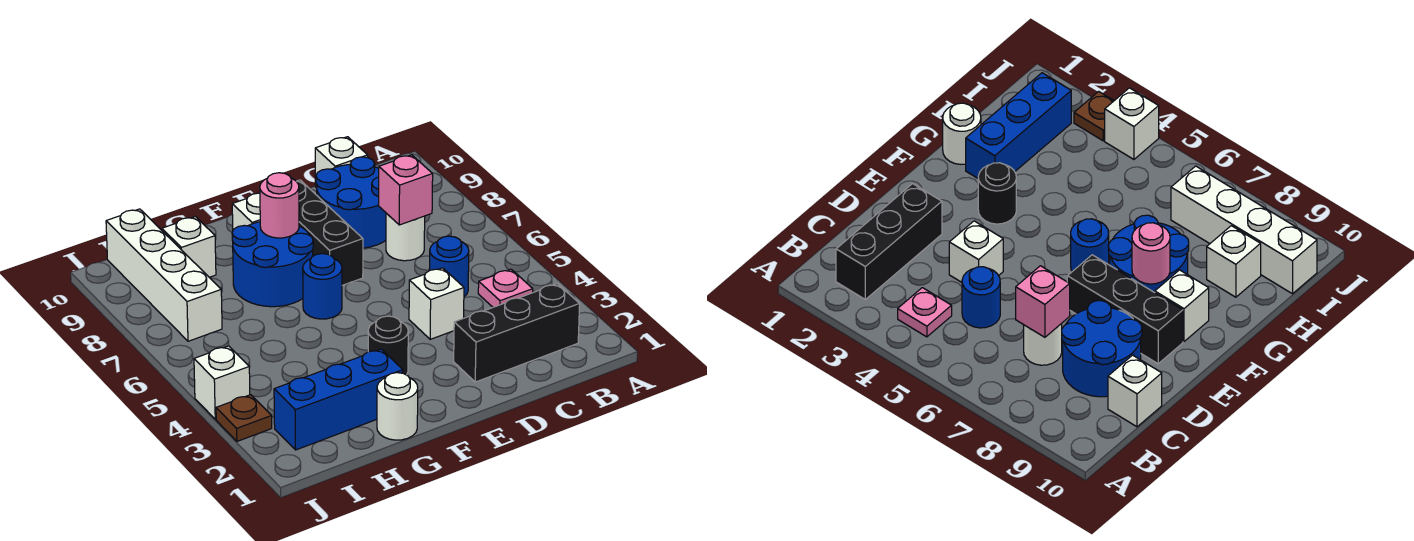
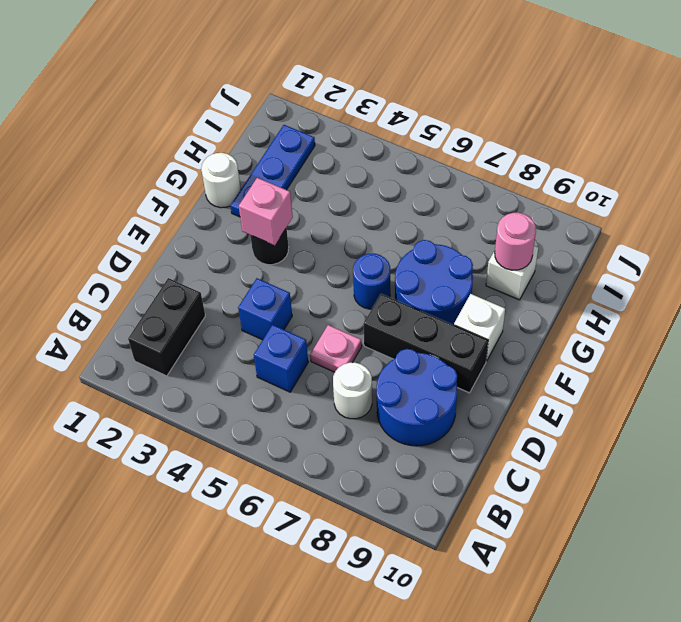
black 1x3 brick [454,284,580,382] -> black 1x2 brick [128,278,205,376]
pink 1x1 plate [478,269,533,307] -> pink 1x1 plate moved to [310,325,362,372]
blue 1x1 round brick [429,236,469,297] -> blue 1x1 brick [254,325,308,392]
pink 1x1 brick [379,155,433,225] -> pink 1x1 brick moved to [239,178,293,245]
white 1x1 brick [315,137,368,188] -> none
white 1x1 brick [409,268,464,339] -> blue 1x1 brick [238,278,292,340]
pink 1x1 round brick [260,173,299,238] -> pink 1x1 round brick moved to [495,213,536,270]
blue 1x3 brick [274,349,403,450] -> blue 1x3 plate [231,125,315,217]
white 1x4 brick [106,209,222,341] -> none
brown 1x1 plate [216,395,272,441] -> none
white 1x1 brick [194,346,250,419] -> none

